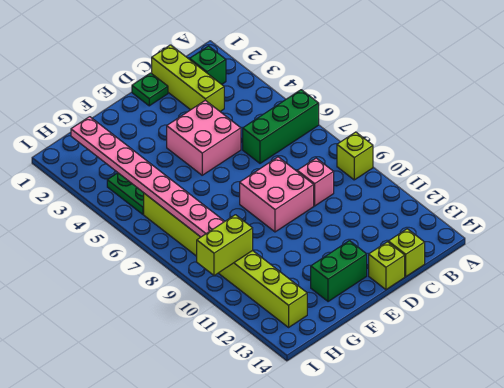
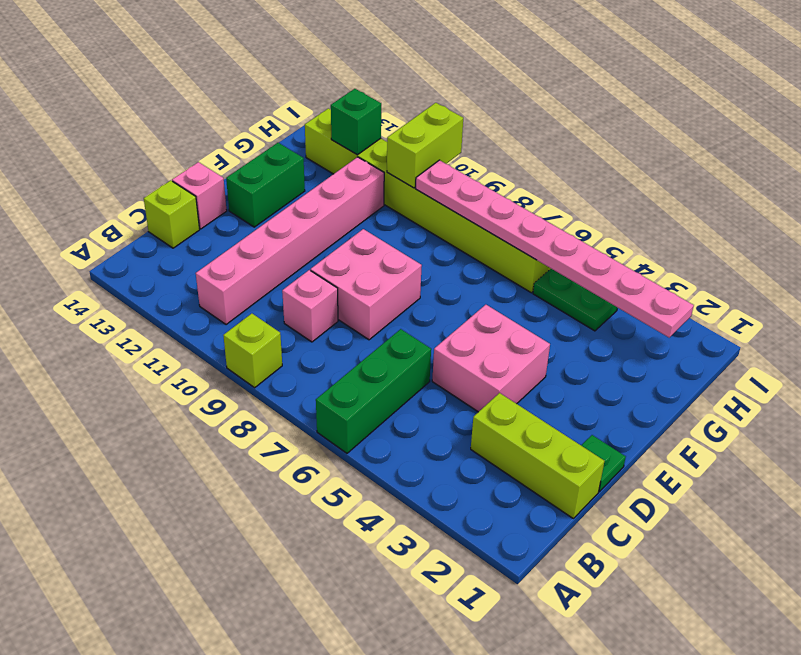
green 1x1 brick [190,46,226,84] -> green 1x1 brick moved to [331,89,381,155]
none -> pink 1x6 brick [196,157,384,325]
lime 1x1 brick [369,242,405,290] -> pink 1x1 brick [172,162,227,229]

